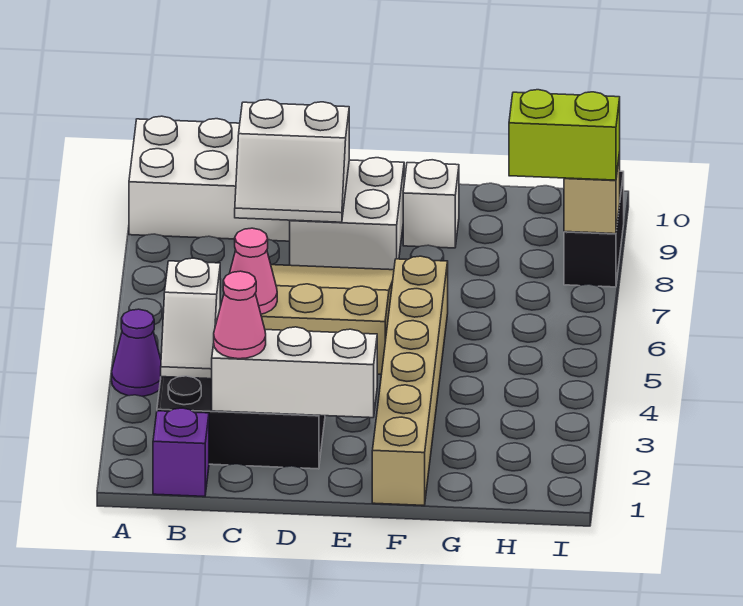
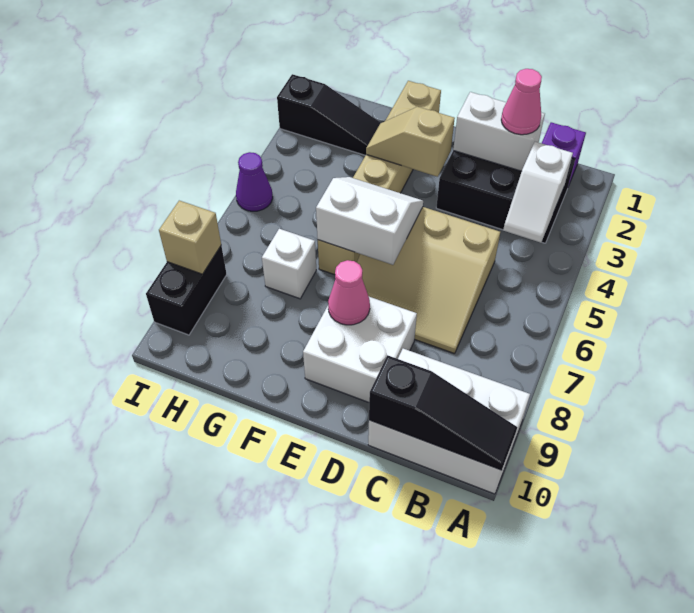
purple 1x1 cone [112,309,161,396] -> purple 1x1 cone moved to [236,152,273,211]
none -> black 1x3 slope [369,355,518,470]
white 1x2 slope [161,258,220,379] -> white 1x2 slope turned to [503,142,573,243]
white 1x3 brick [212,327,377,418] -> white 1x2 brick [453,92,545,171]
pink 1x1 cone [229,228,277,314] -> pink 1x1 cone moved to [328,260,370,325]
white 2x2 slope [235,100,349,222] -> white 2x2 slope moved to [316,177,423,265]
none -> tan 1x2 slope [366,107,455,177]
white 1x1 brick [403,160,459,248] -> white 1x1 brick moved to [262,229,316,299]
none -> black 1x3 slope [277,74,380,155]
lime 1x2 brick [509,90,620,180] -> none

